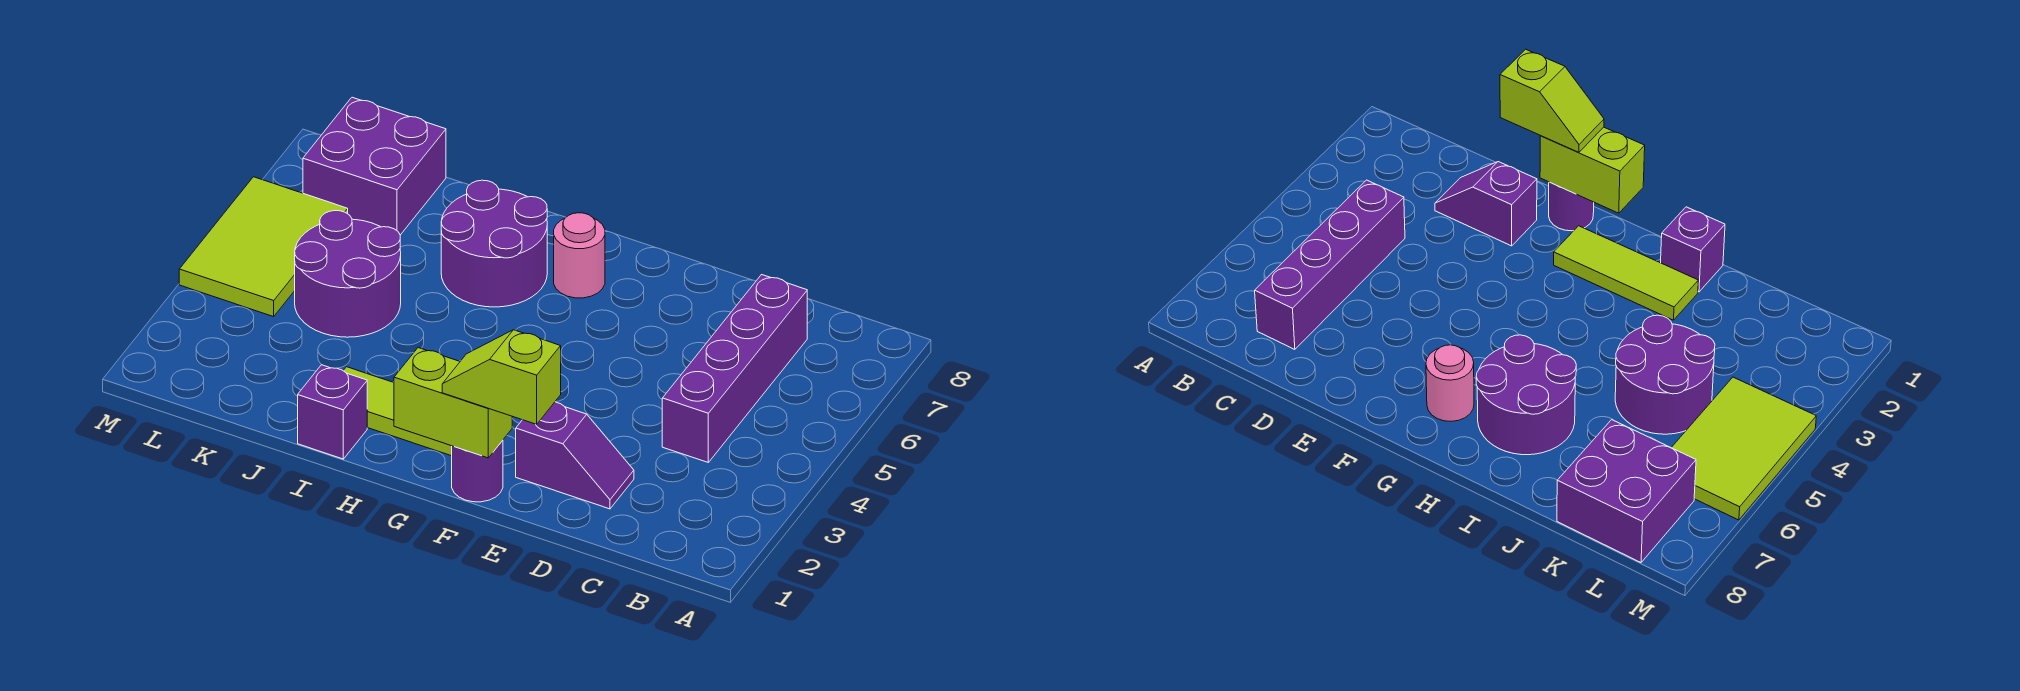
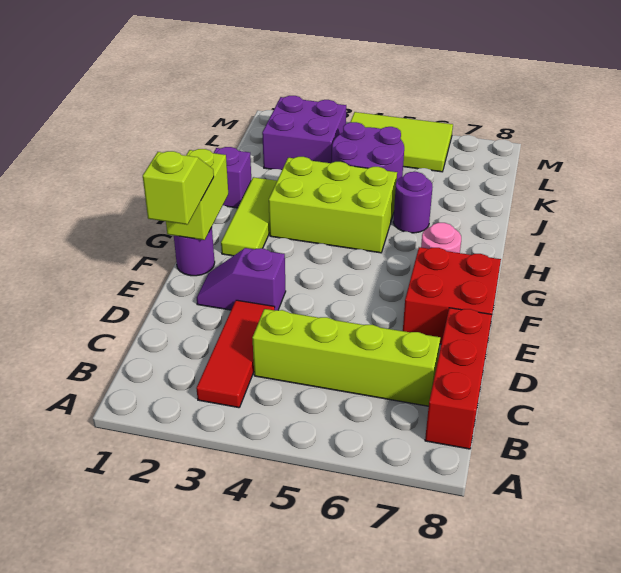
none -> red 1x3 tile [196,300,275,408]
none -> red 1x3 brick [425,308,492,449]
purple 1x4 brick [662,275,807,462] -> lime 1x4 brick [252,309,440,406]
purple 1x2 slope [516,402,634,509] -> purple 1x2 slope turned to [197,248,286,310]
none -> red 2x2 brick [403,247,501,344]
none -> lime 2x3 brick [269,157,397,253]
purple 2x2 round brick [441,180,547,307] -> purple 1x1 round brick [393,172,433,233]
purple 2x2 brick [303,97,446,235] -> purple 2x2 brick moved to [262,96,346,170]

